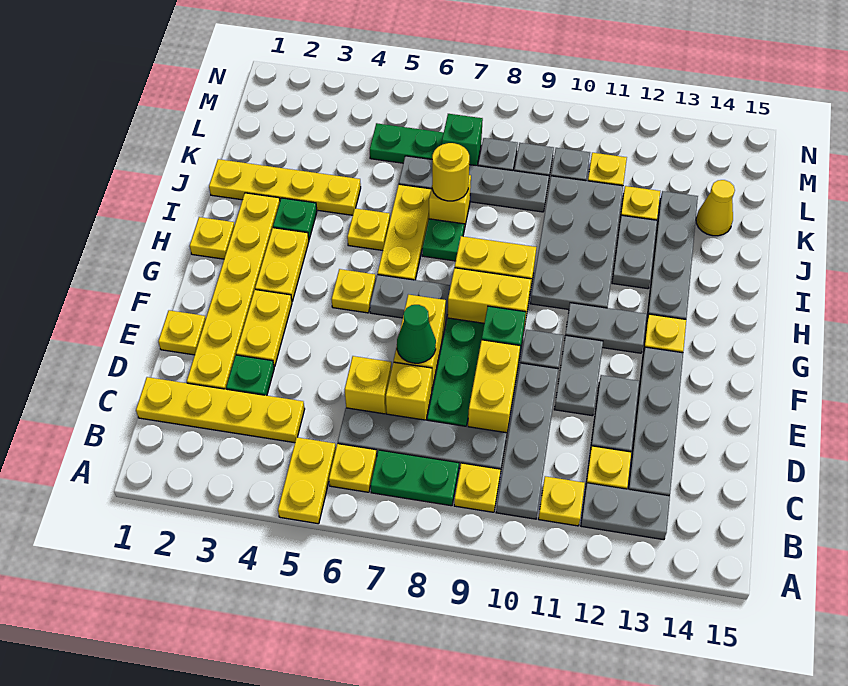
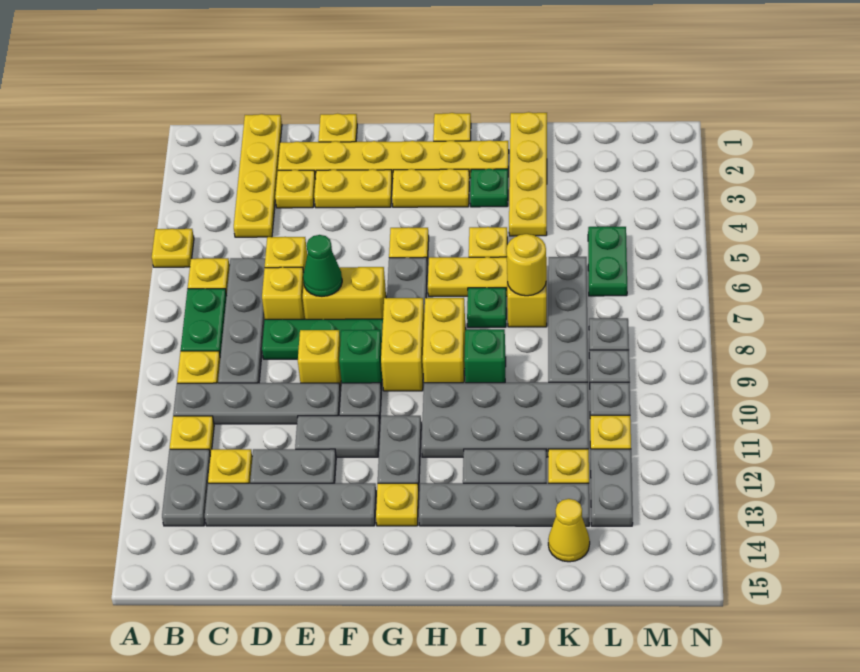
yellow 1x2 plate [278,437,336,524] -> yellow 1x1 plate [152,229,194,267]
green 1x1 plate [226,355,274,396] -> yellow 1x1 plate [275,170,315,208]
yellow 1x2 brick [468,340,520,433] -> yellow 1x1 brick [298,330,341,391]
green 1x1 brick [442,114,483,166] -> green 1x1 brick moved to [464,329,506,383]
none -> grey 1x2 plate [591,449,633,526]

